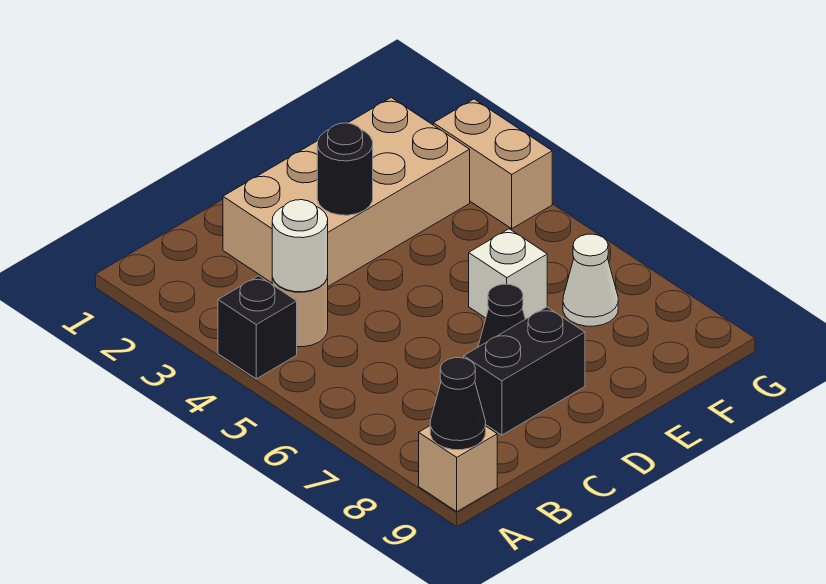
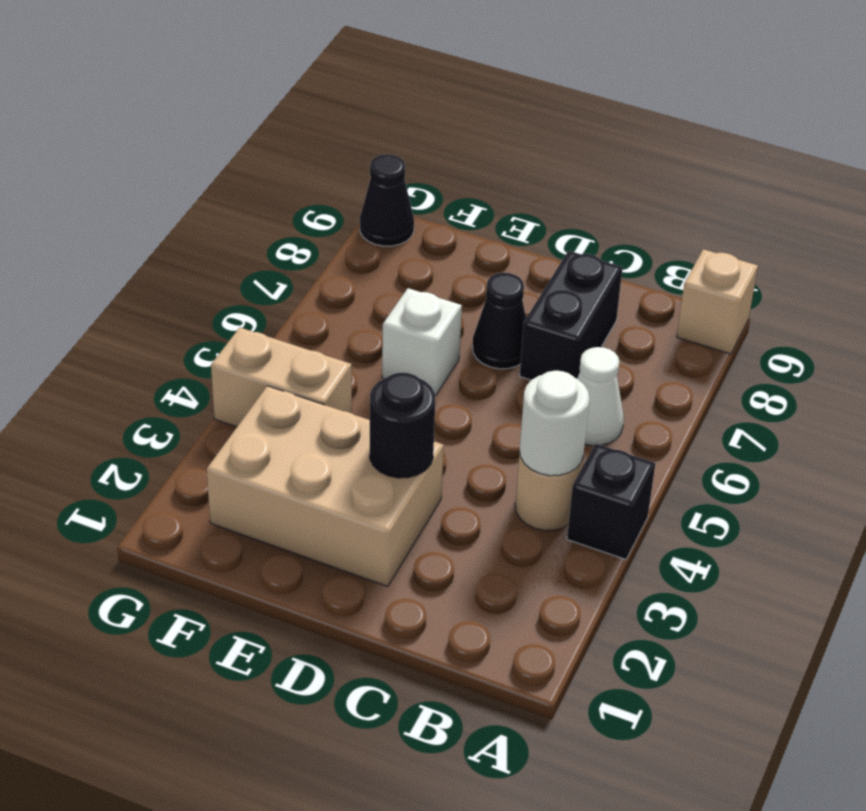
black 1x1 cone [430,358,486,450] -> black 1x1 cone moved to [360,154,414,246]
tan 2x4 brick [223,98,470,286] -> tan 2x3 brick [207,386,444,587]
black 1x2 brick [464,307,585,435] -> black 1x2 brick turned to [520,251,622,380]
white 1x1 cone [563,234,618,326] -> white 1x1 cone moved to [577,347,624,446]
tan 1x2 brick [433,99,552,229] -> tan 1x2 brick turned to [211,328,352,427]

